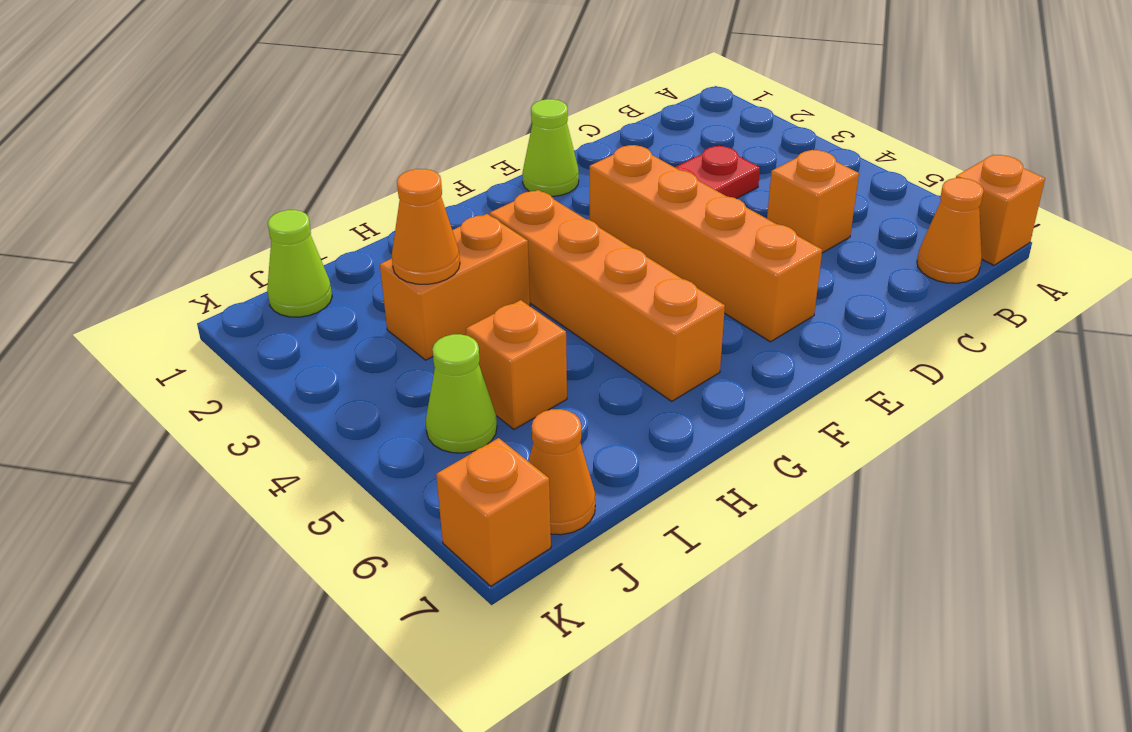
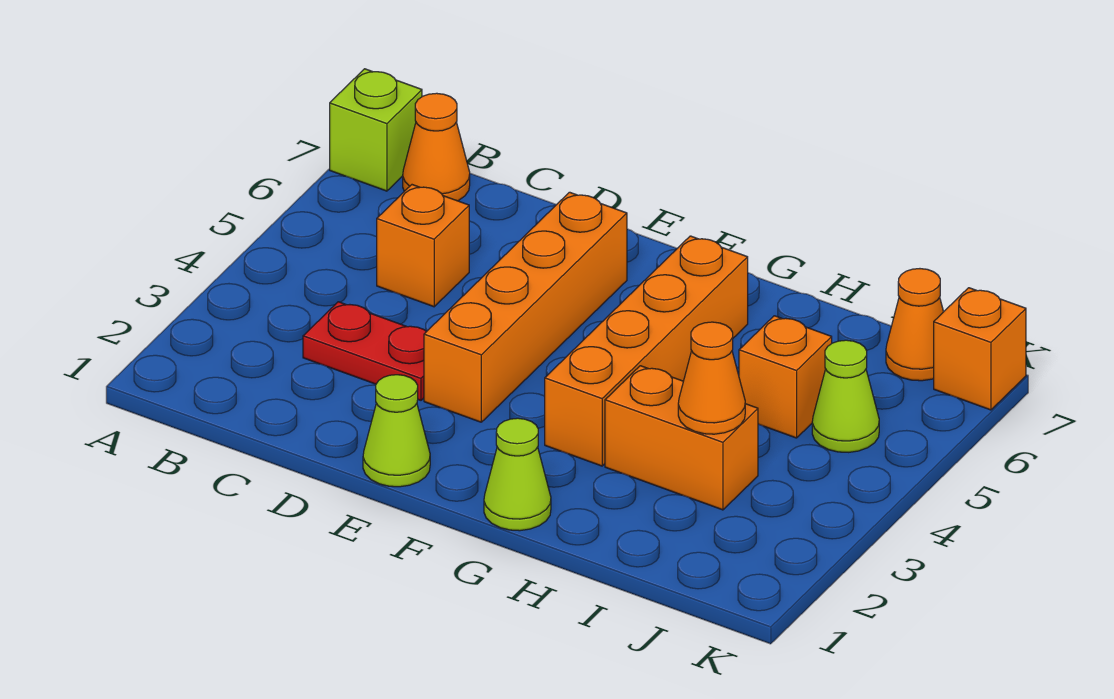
orange 1x1 brick [956,155,1045,265] -> lime 1x1 brick [330,69,422,191]
lime 1x1 cone [267,210,332,317] -> lime 1x1 cone moved to [484,418,551,531]

